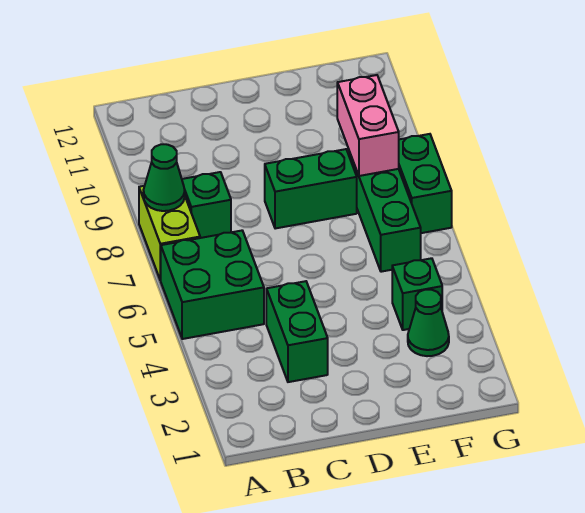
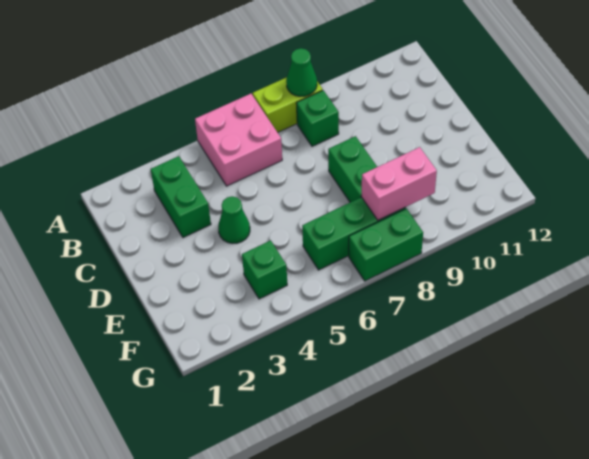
green 2x2 brick [160,231,264,339] -> pink 2x2 brick [195,94,282,186]
green 1x2 brick [266,281,328,382] -> green 1x2 brick turned to [151,156,211,238]
green 1x1 cone [408,290,449,356] -> green 1x1 cone moved to [218,196,250,244]

